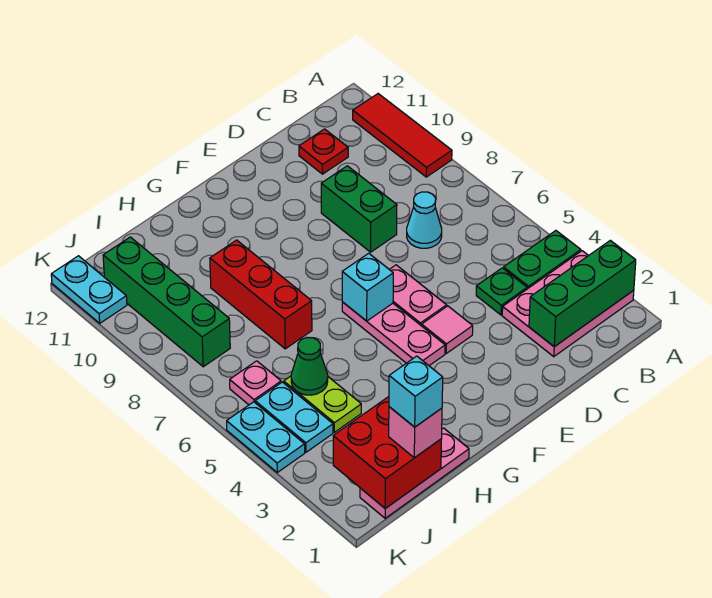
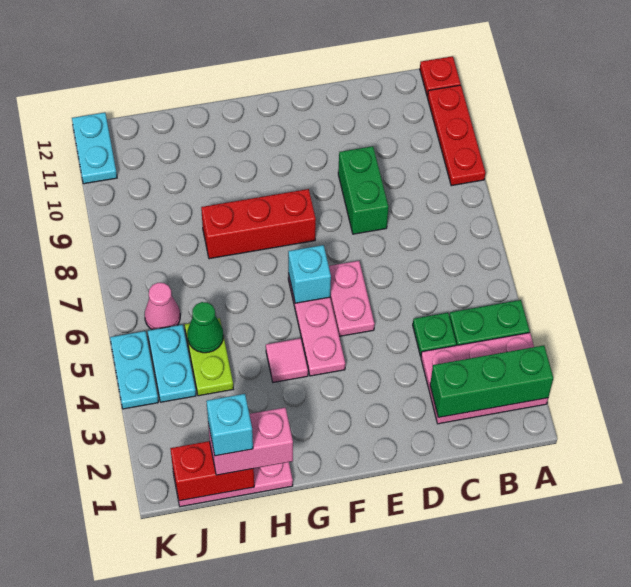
red 1x3 tile [353,94,452,177] -> red 1x3 plate [428,85,485,186]
cyan 1x1 cone [407,192,442,248] -> none
red 1x1 plate [299,129,348,174] -> red 1x1 plate moved to [420,56,461,97]
pink 1x1 tile [422,306,473,353] -> pink 1x1 tile moved to [266,338,308,382]
red 1x3 brick [210,240,312,349] -> red 1x3 brick turned to [201,189,316,259]
red 2x2 brick [333,397,441,508] -> red 1x2 brick [170,441,254,501]
pink 1x1 brick [389,407,442,458] -> pink 1x2 brick [208,408,293,475]
pink 1x1 plate [230,361,281,405] -> pink 1x1 cone [145,283,180,330]
green 1x4 brick [103,237,230,367] -> none

